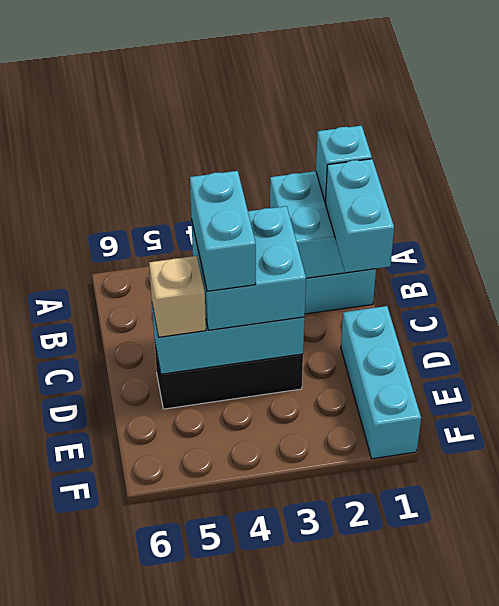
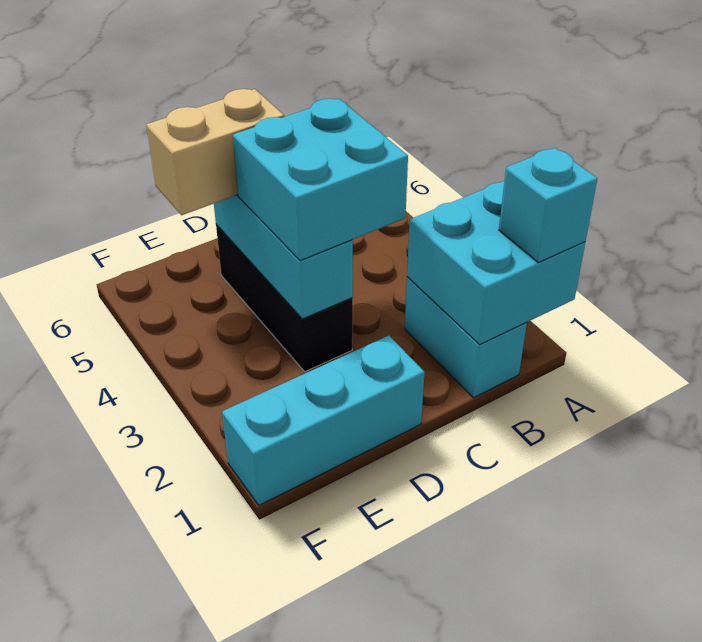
cyan 1x2 brick [325,159,394,273] -> none
cyan 1x2 brick [190,171,256,291] -> none
tan 1x1 brick [149,256,206,337] -> tan 1x2 brick [146,89,284,215]

